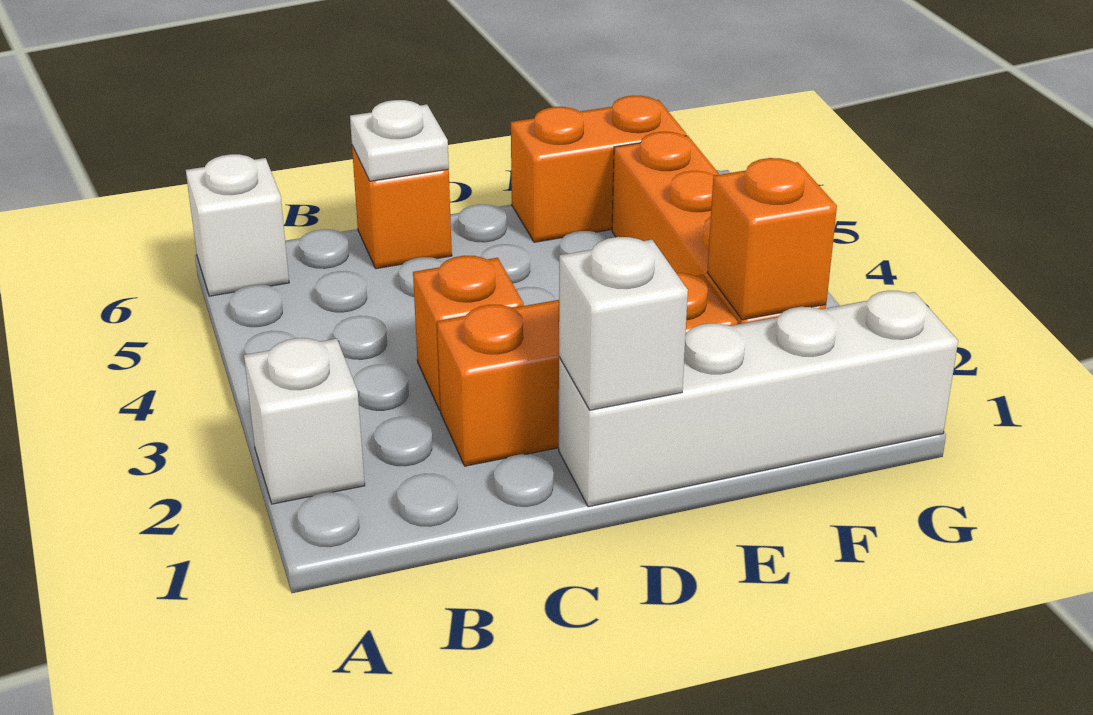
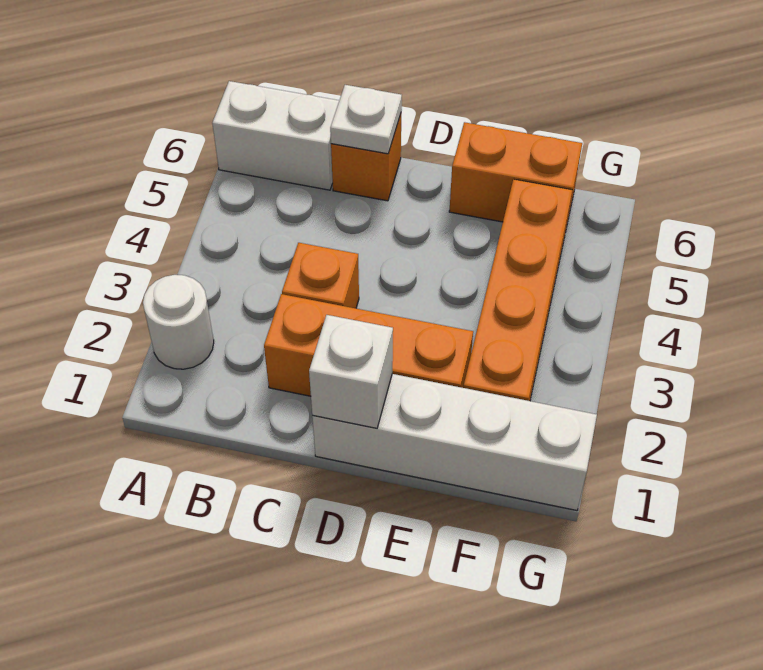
white 1x1 brick [244,338,365,504] -> white 1x1 round brick [143,275,214,369]
white 1x1 brick [186,154,289,296] -> white 1x2 brick [212,81,339,190]
orange 1x1 brick [707,158,837,320] -> none

